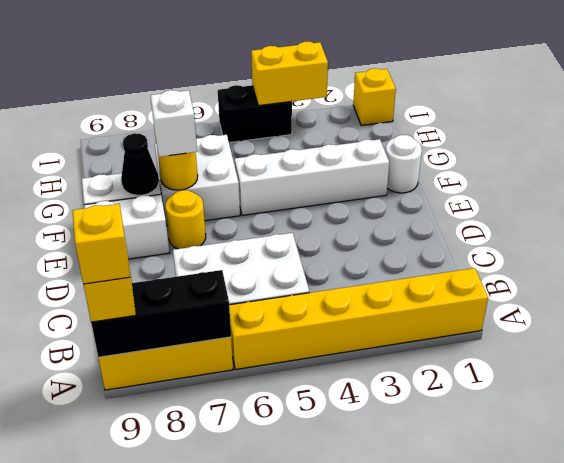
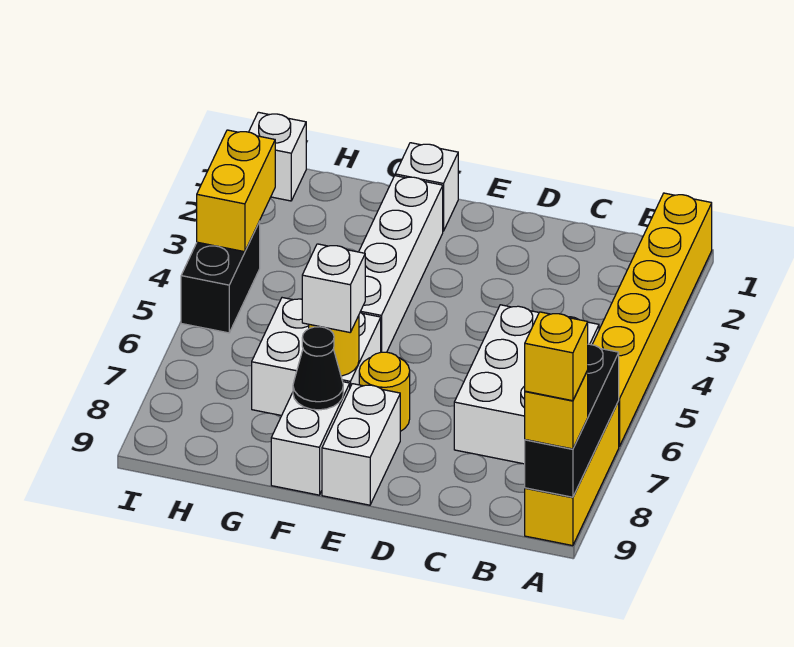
white 1x1 round brick [386,135,422,193] -> white 1x1 brick [395,143,458,231]
yellow 1x1 brick [353,68,396,126] -> white 1x1 brick [249,112,306,201]

